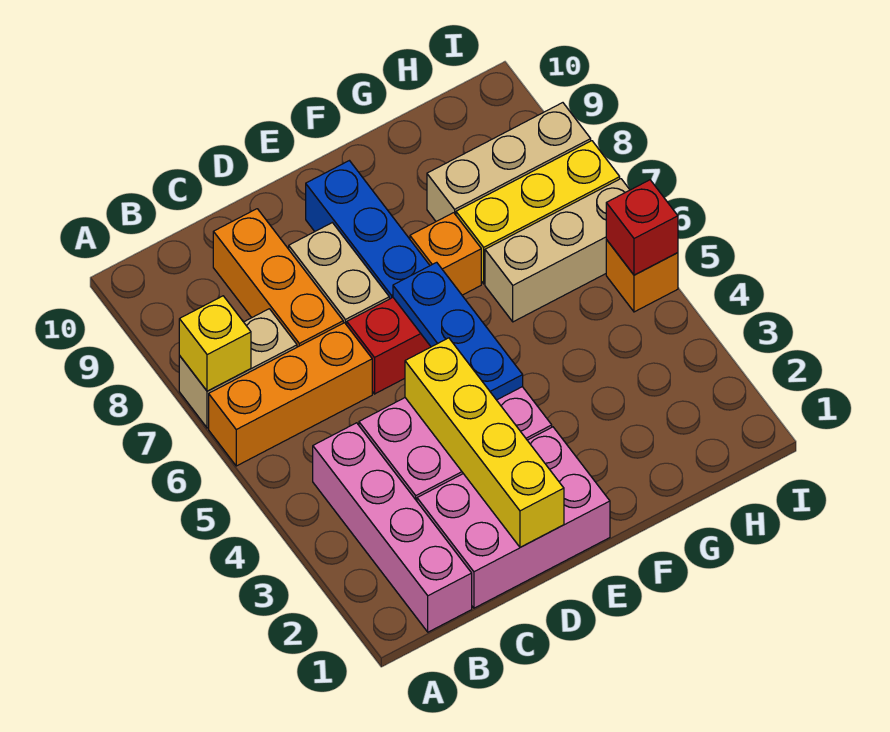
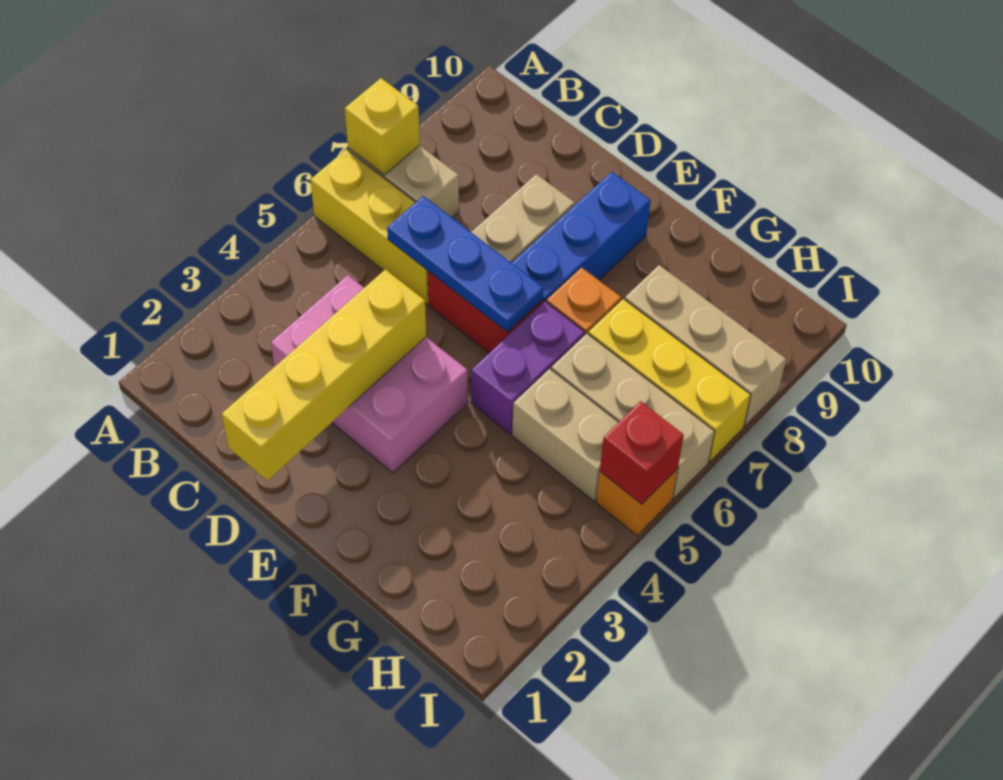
orange 1x3 brick [209,323,372,466] -> yellow 1x3 brick [310,149,429,304]
pink 1x4 brick [313,423,472,632] -> none
pink 2x3 brick [417,427,610,608] -> none
orange 1x3 brick [213,209,343,347] -> none
blue 1x3 plate [393,262,523,400] -> blue 1x3 plate turned to [387,196,544,332]
none -> purple 1x2 brick [471,302,585,434]
none -> tan 1x2 brick [512,369,619,501]

